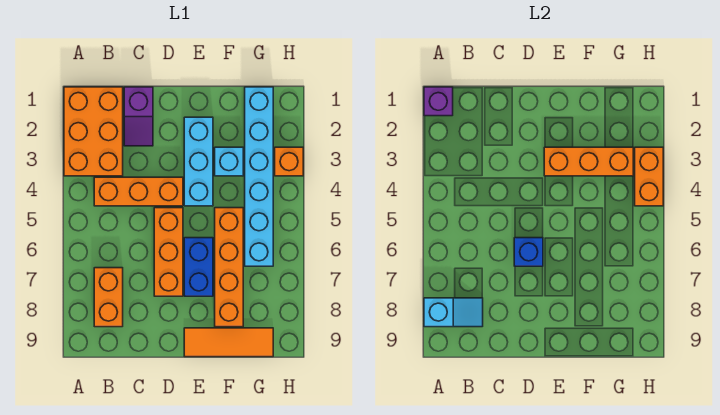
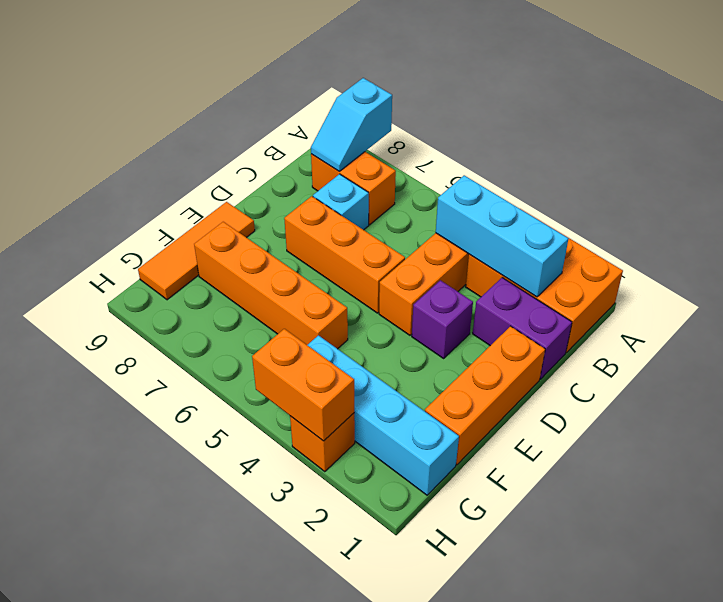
purple 1x1 brick [424,87,453,116] -> purple 1x1 brick moved to [412,280,473,358]
purple 1x2 slope [124,87,153,146] -> purple 1x2 brick [473,278,572,379]
blue 1x1 brick [514,238,543,266] -> none
cyan 1x3 brick [184,117,213,206] -> cyan 1x3 brick moved to [436,175,569,297]
orange 1x3 brick [544,147,633,176] -> orange 1x3 brick moved to [425,326,545,465]
blue 1x2 brick [184,238,213,296] -> none
cyan 1x1 brick [215,147,243,176] -> cyan 1x1 brick moved to [313,174,369,230]
cyan 1x6 brick [245,87,273,266] -> cyan 1x4 brick [308,335,459,495]

